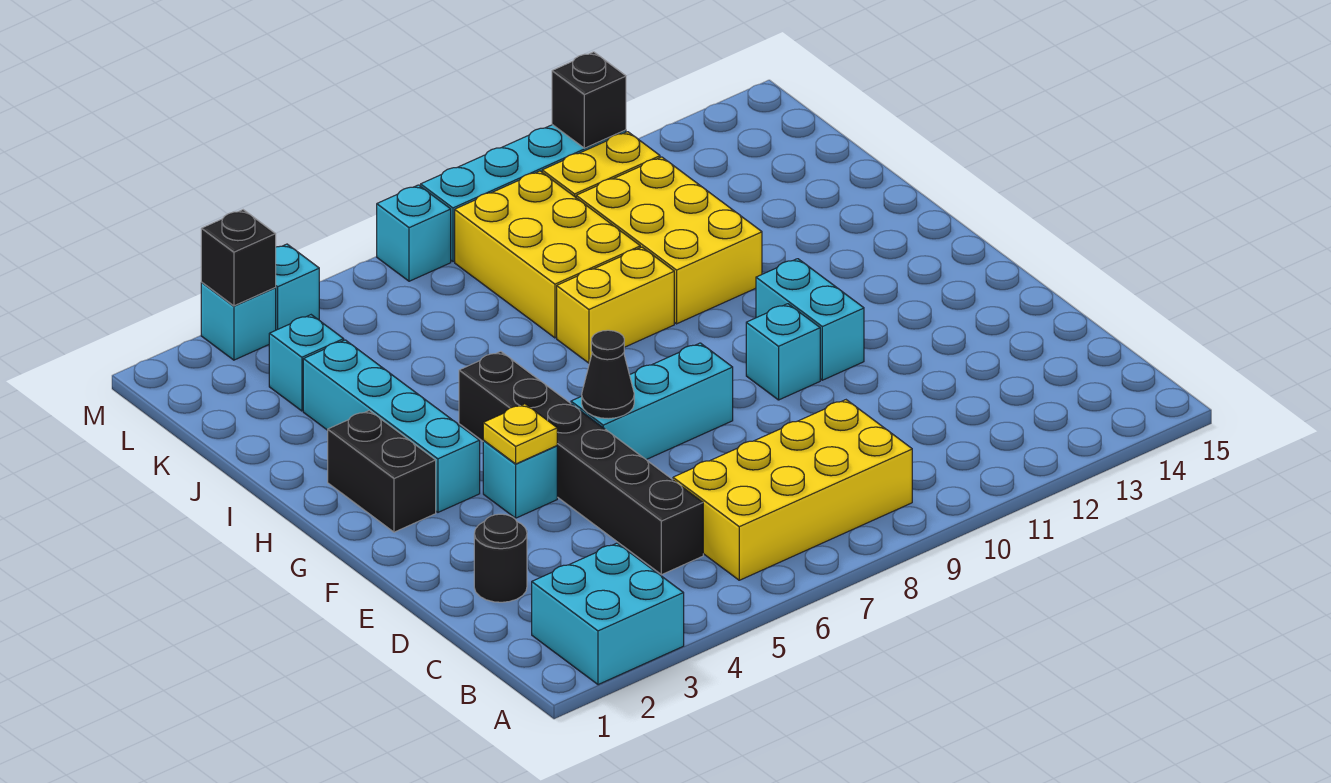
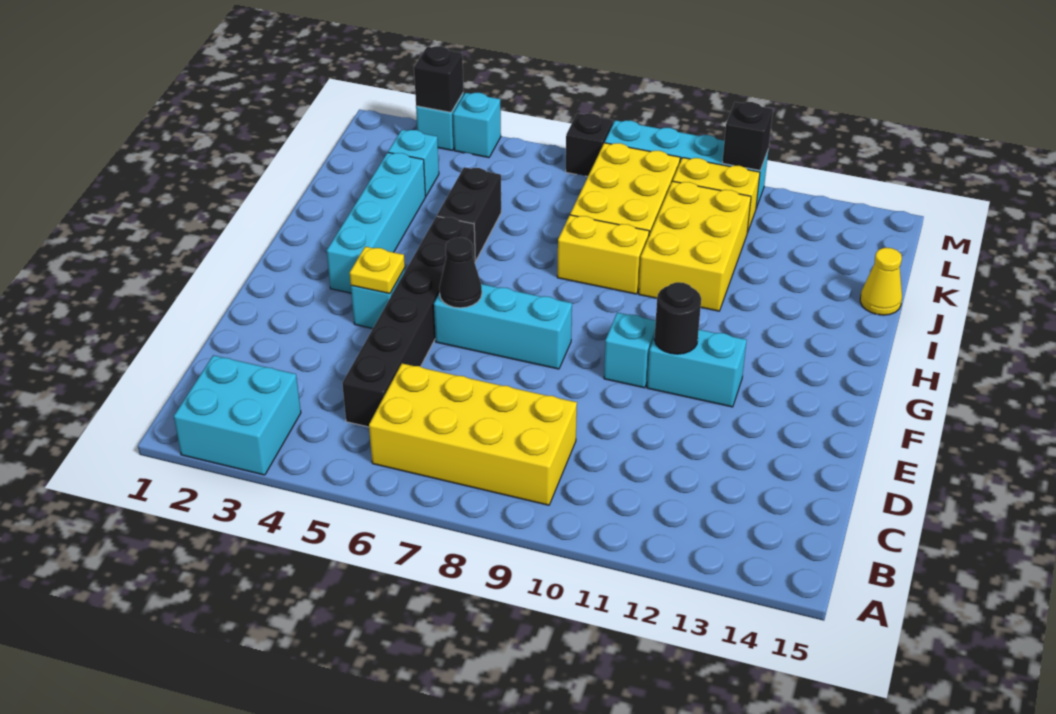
black 1x1 round brick [474,514,527,602] -> black 1x1 round brick moved to [654,282,701,354]
cyan 1x2 brick [756,259,864,380] -> cyan 1x2 brick turned to [647,330,747,407]
black 1x2 brick [328,410,436,532] -> black 1x2 brick moved to [437,167,501,261]
none -> yellow 1x1 cone [860,248,902,315]
cyan 1x1 brick [377,185,451,281] -> black 1x1 brick [566,113,613,177]

